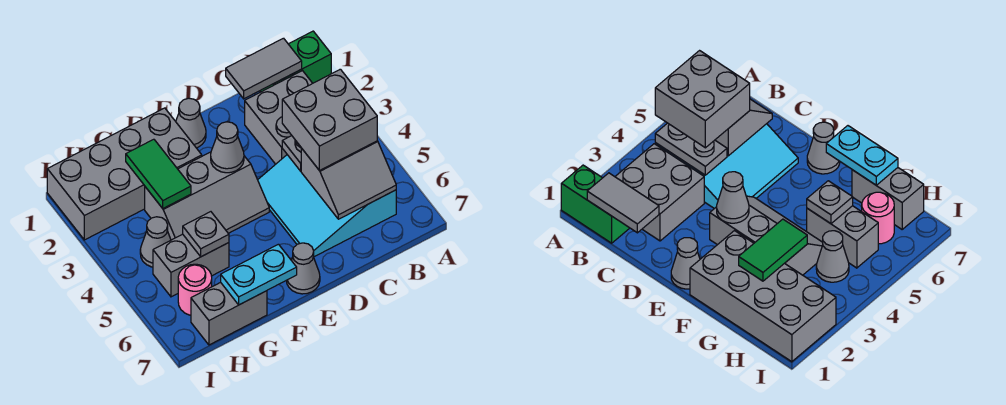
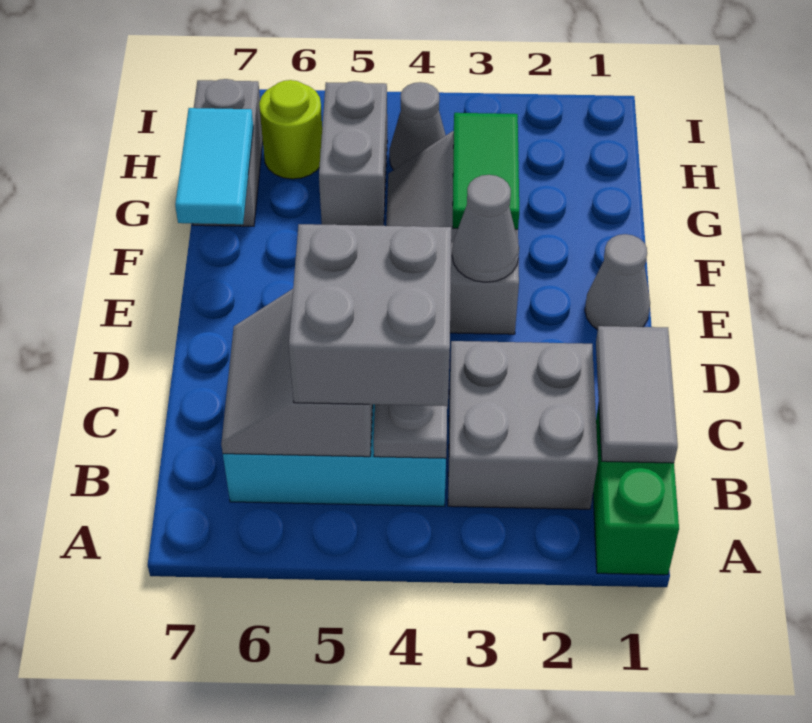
grey 1x1 cone [286,243,320,294] -> none
grey 2x4 brick [47,108,202,240] -> none
cyan 1x2 plate [221,244,297,305] -> cyan 1x2 tile [175,108,253,224]
green 1x2 tile [126,139,191,208] -> green 1x2 tile turned to [453,113,519,229]
grey 1x1 plate [183,212,229,257] -> none
pink 1x1 round brick [178,264,212,315] -> lime 1x1 round brick [259,80,322,179]

